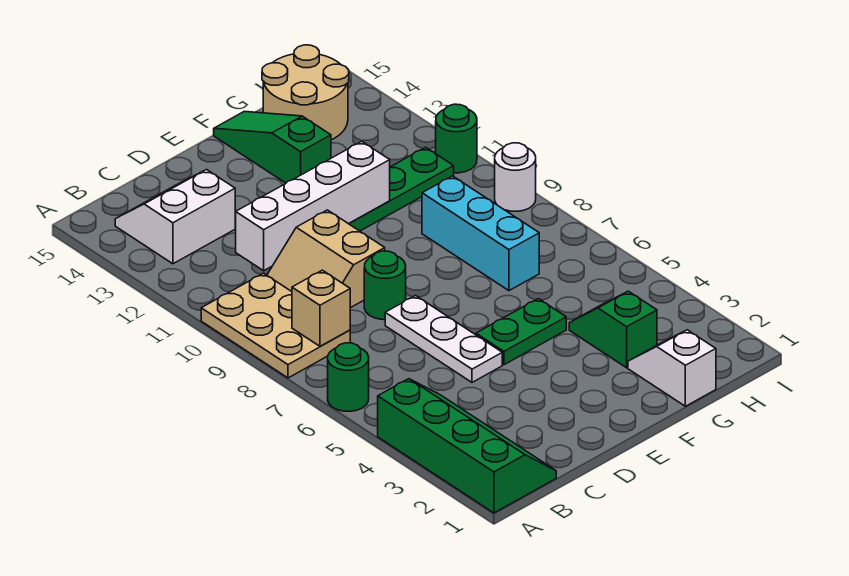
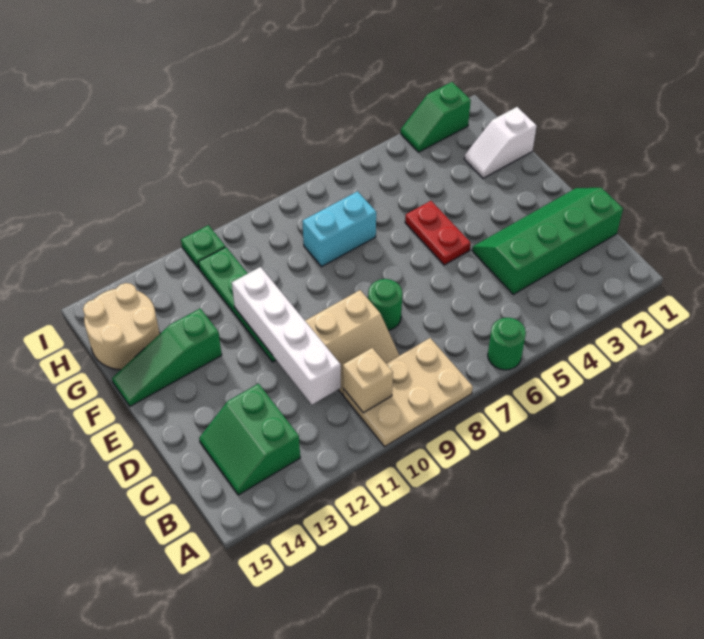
green 2x4 slope [378,379,556,513] -> green 2x4 slope moved to [472,188,623,294]
tan 1x1 brick [292,270,350,346] -> tan 1x1 brick moved to [343,348,393,413]
white 2x2 slope [115,170,236,264] -> green 2x2 slope [199,384,300,495]
white 1x3 plate [385,296,502,382] -> none
green 1x2 plate [476,299,566,365] -> red 1x2 plate [405,201,471,265]
green 1x2 slope [569,291,657,368] -> green 1x2 slope moved to [401,82,471,152]
cyan 1x3 brick [422,176,539,291] -> cyan 1x2 brick [302,191,376,267]
white 1x1 round brick [495,143,536,211] -> none
green 1x1 round brick [436,104,477,173] -> green 1x1 plate [181,225,225,268]

